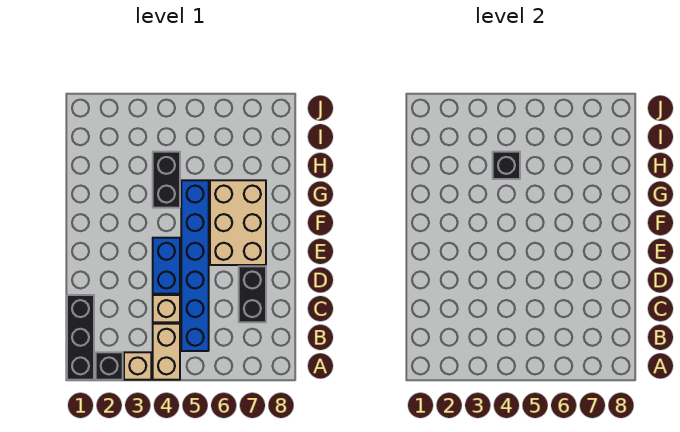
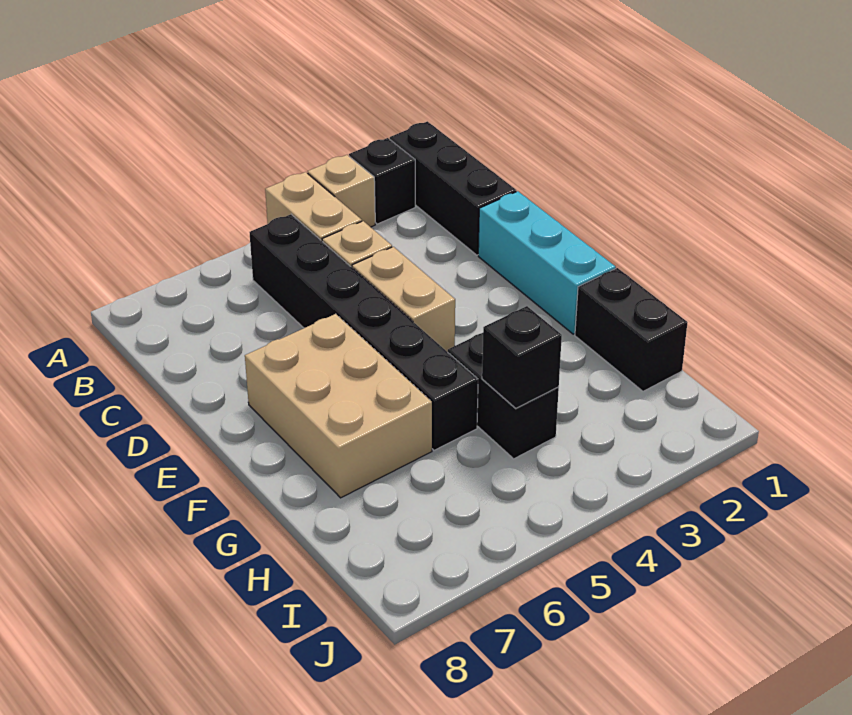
blue 1x6 brick [181,180,209,351] -> black 1x6 brick [249,214,478,450]
black 1x2 brick [239,266,266,322] -> black 1x2 brick moved to [575,268,688,391]
none -> cyan 1x3 brick [478,191,616,334]
blue 1x2 brick [153,238,180,294] -> tan 1x2 brick [352,247,455,352]

